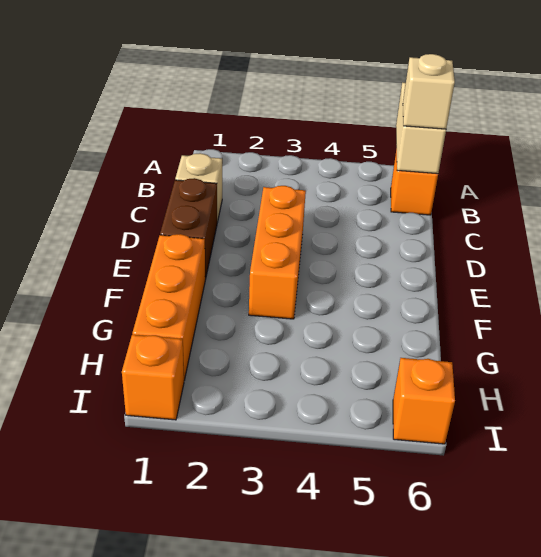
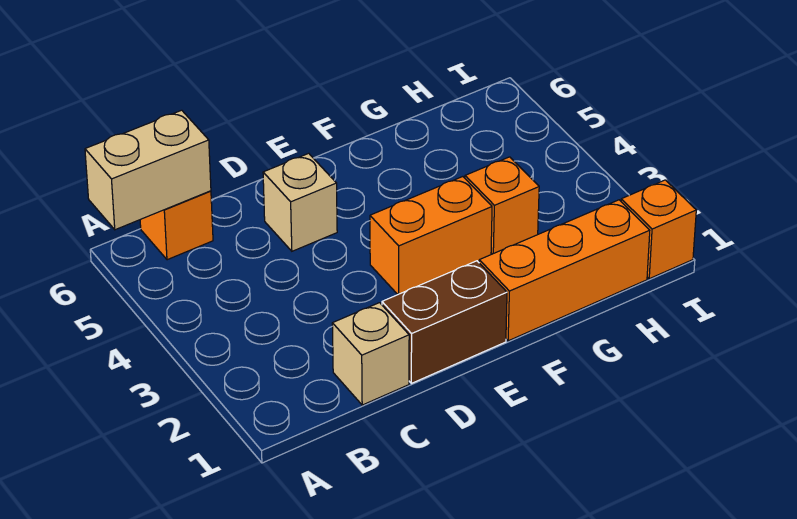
tan 1x1 brick [403,54,455,129] -> tan 1x1 brick moved to [263,153,337,251]
orange 1x3 brick [249,186,306,319] -> orange 1x2 brick [370,177,492,294]
orange 1x1 brick [393,358,455,444] -> orange 1x1 brick moved to [465,157,539,254]

